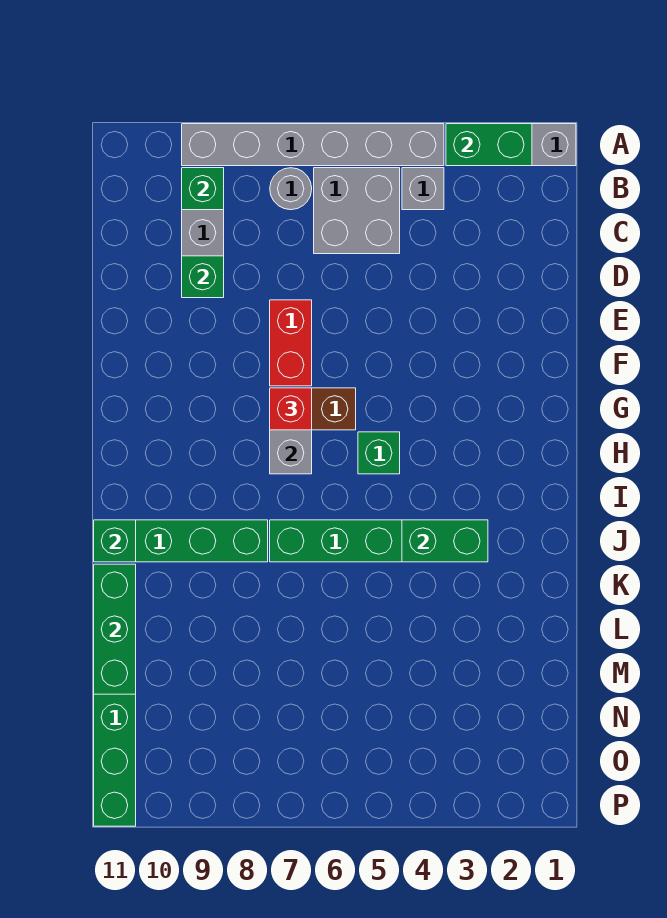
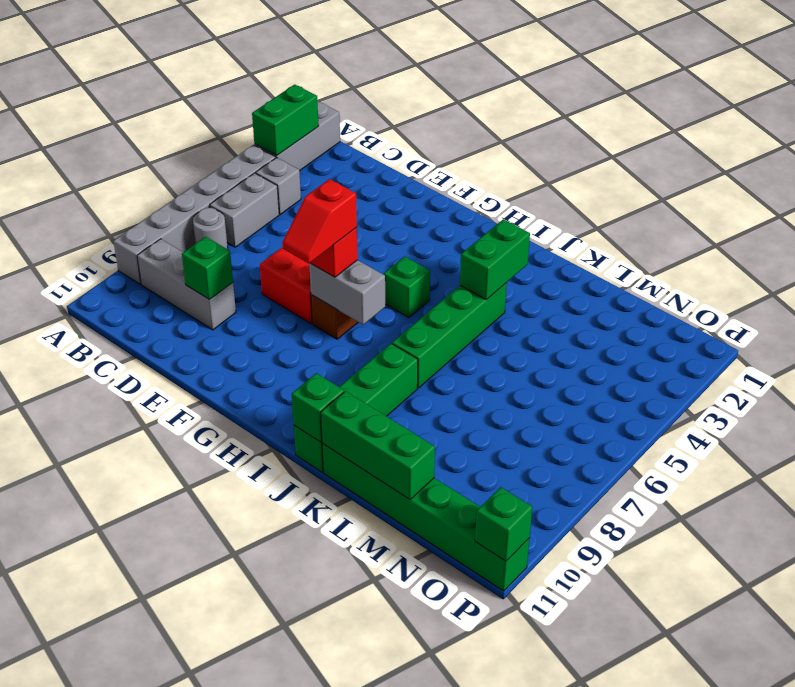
grey 2x2 brick [314,168,400,254] -> grey 1x2 brick [210,173,279,247]
green 1x1 brick [182,168,224,210] -> green 1x1 brick moved to [475,487,532,561]
none -> red 1x2 slope [282,179,357,263]

